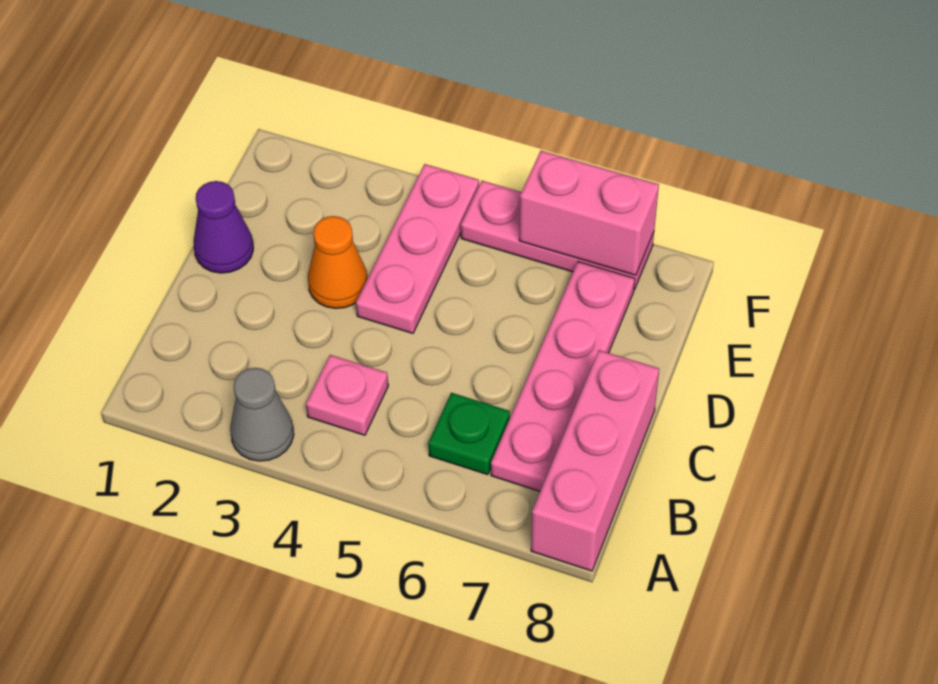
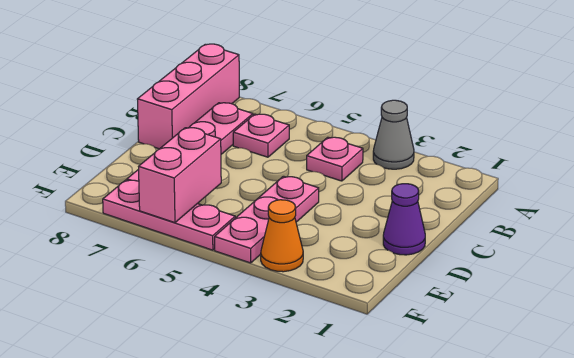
green 1x1 plate [428,393,510,475] -> pink 1x1 plate [233,114,289,157]
orange 1x1 cone [308,216,367,308] -> orange 1x1 cone moved to [261,200,303,272]
pink 1x2 brick [519,151,659,275] -> pink 1x2 brick turned to [139,128,221,223]

